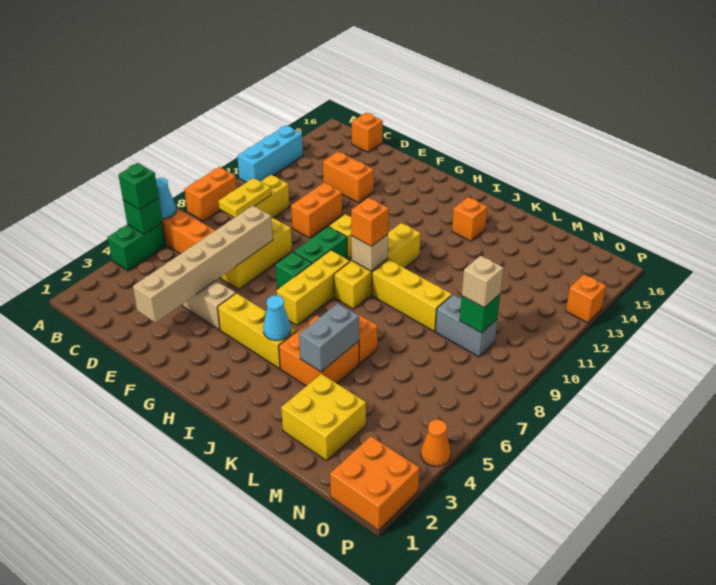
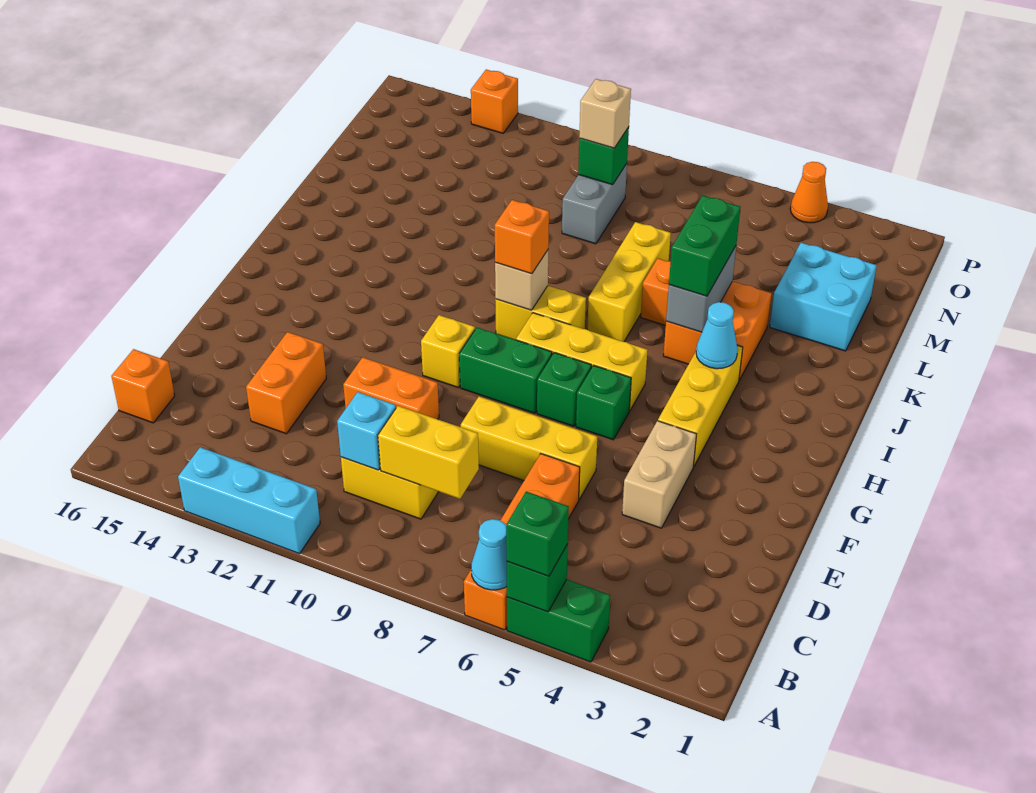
orange 1x2 brick [184,167,237,221] -> none
yellow 1x2 plate [219,178,271,217] -> yellow 1x2 brick [378,406,479,499]
none -> cyan 1x1 brick [337,392,396,470]
tan 1x6 brick [133,206,273,323] -> none
none -> green 1x1 brick [576,365,631,440]
yellow 1x4 brick [334,223,421,309] -> yellow 1x2 brick [495,286,586,340]
none -> green 1x2 brick [669,196,740,296]
yellow 1x3 brick [372,259,452,331] -> yellow 1x3 brick moved to [587,222,671,342]
orange 1x1 brick [452,197,487,241] -> none
grey 1x2 brick [299,303,359,372] -> grey 1x2 brick turned to [666,246,736,332]
yellow 2x2 brick [281,374,366,461] -> cyan 2x2 brick [770,243,877,351]
orange 2x2 brick [330,436,419,530] -> none

